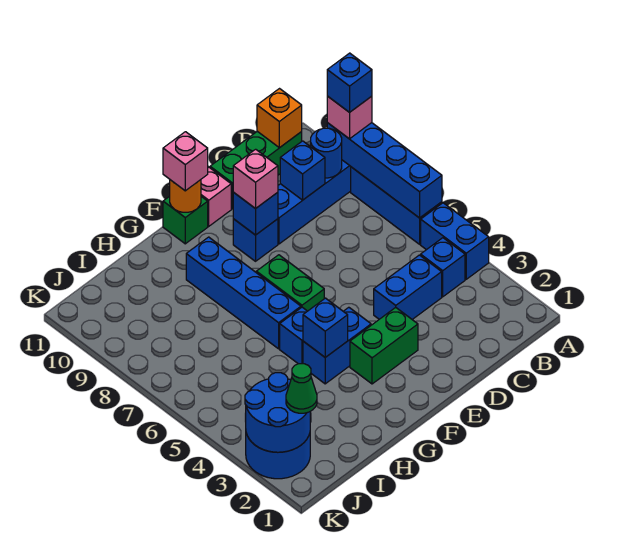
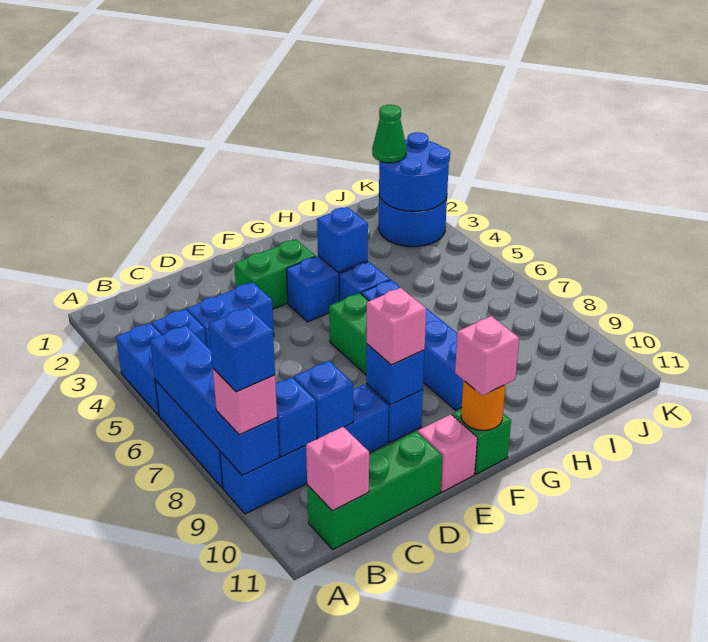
blue 1x1 round brick [311,128,342,178] -> blue 1x1 brick [276,377,317,457]
orange 1x1 brick [257,89,302,148] -> pink 1x1 brick [306,427,370,511]

